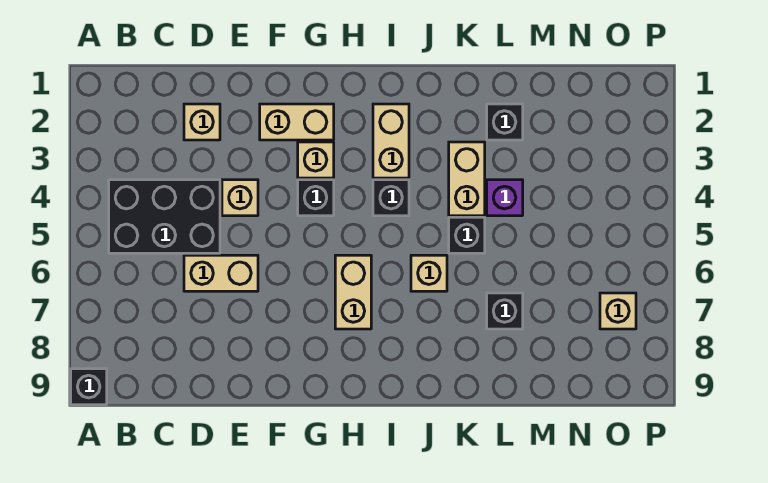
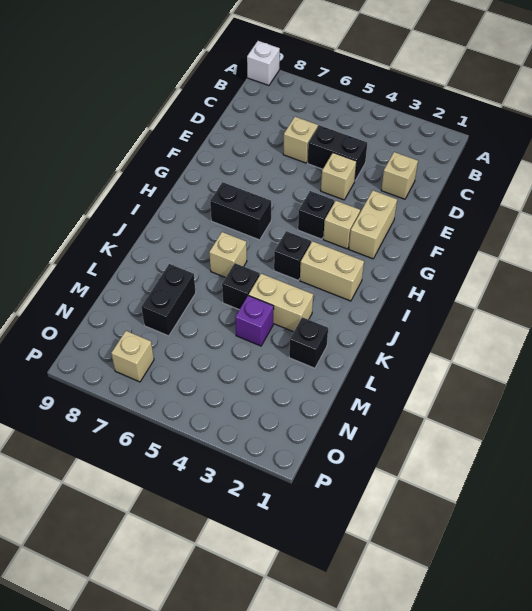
black 1x1 brick [71,369,107,405] -> white 1x1 brick [247,41,280,85]
black 2x3 brick [109,180,220,253] -> black 1x2 brick [308,125,367,180]
tan 1x2 brick [184,255,258,291] -> tan 1x1 brick [283,117,318,163]
tan 1x2 brick [335,255,371,329] -> black 1x2 brick [210,182,271,240]
black 1x1 brick [487,293,523,329] -> black 1x2 brick [141,264,196,336]

